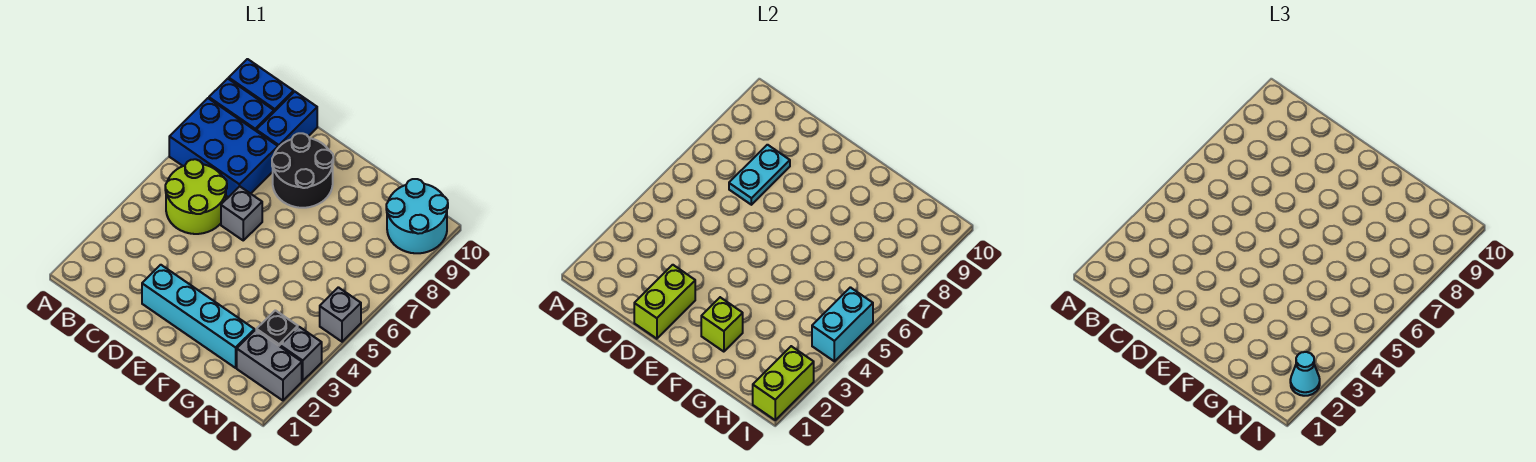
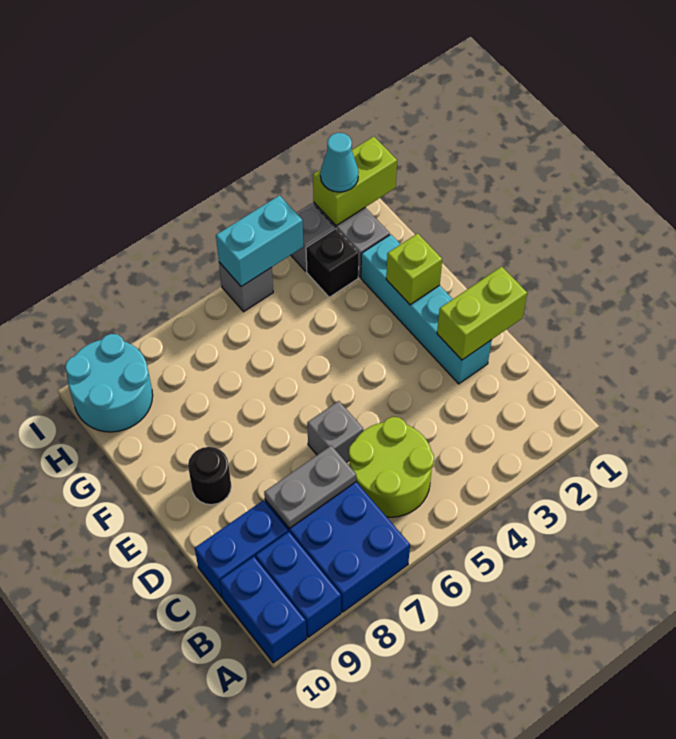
cyan 1x2 plate [729,145,790,205] -> grey 1x2 plate [264,446,356,529]
black 2x2 round brick [272,133,333,208] -> black 1x1 round brick [188,447,231,505]

